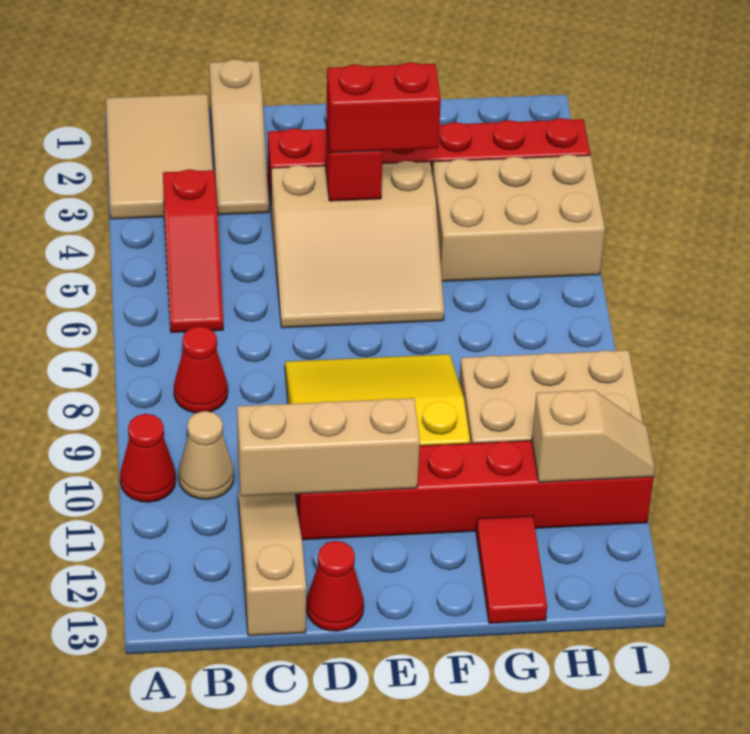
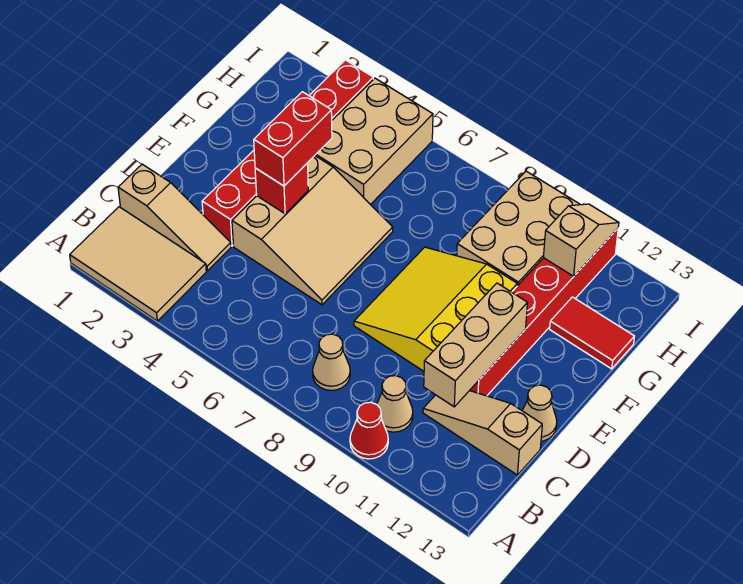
red 1x3 slope [163,169,223,332] -> none
red 1x1 cone [174,326,228,413] -> tan 1x1 cone [313,334,350,391]
red 1x1 cone [306,541,364,631] -> tan 1x1 cone [522,385,557,441]

